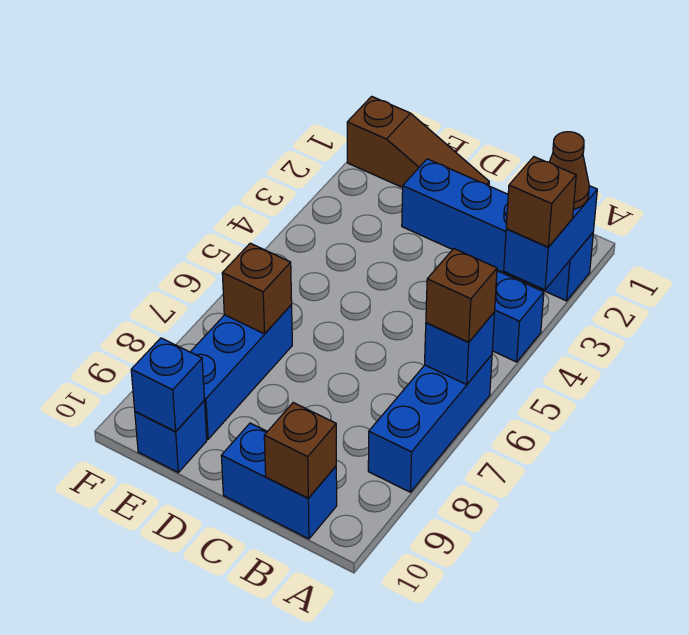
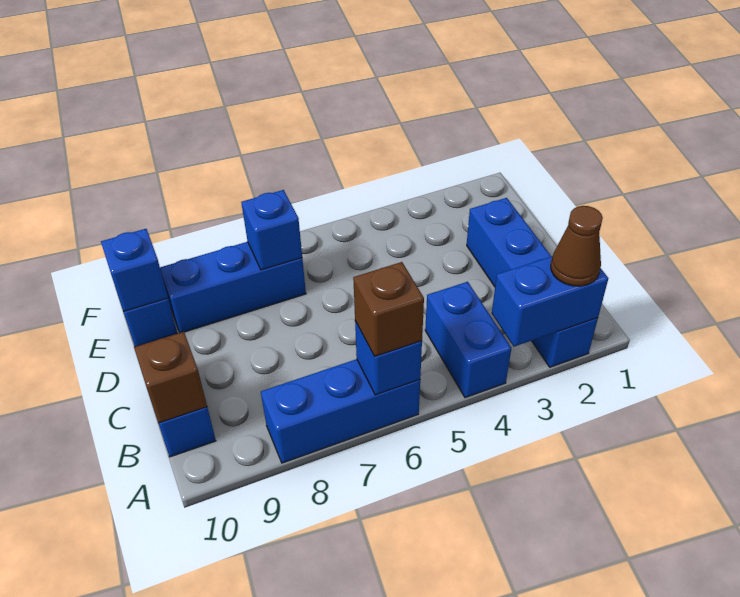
brown 1x1 brick [506,157,576,247] -> none
brown 1x3 slope [347,96,489,188] -> none
brown 1x1 brick [222,243,292,334] -> blue 1x1 brick [241,190,302,270]

